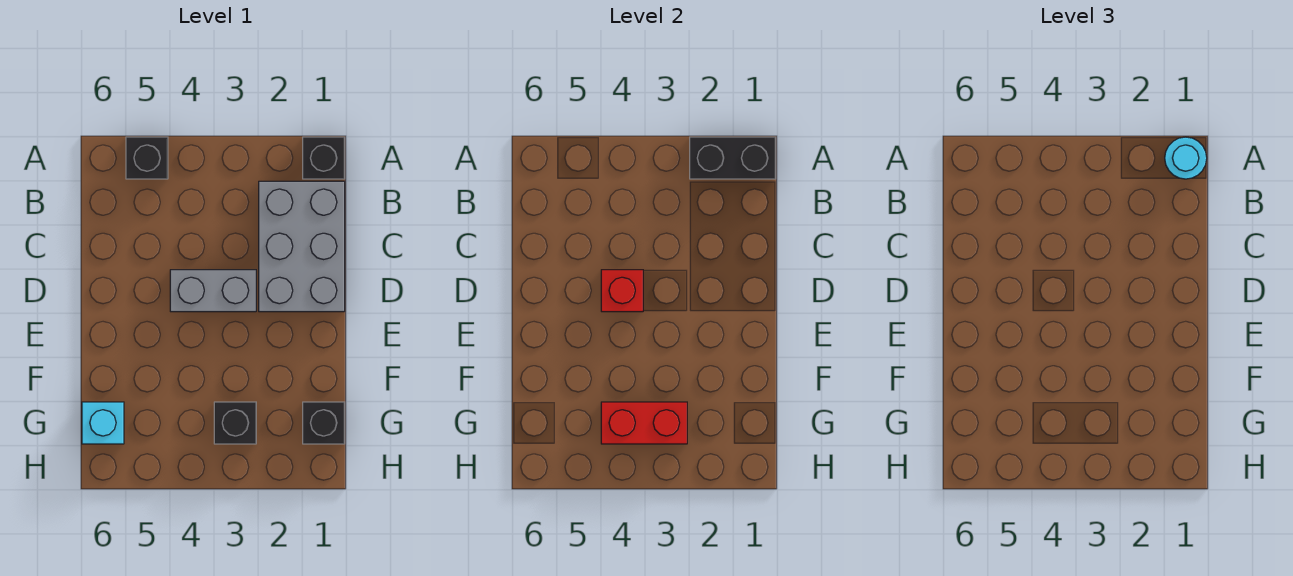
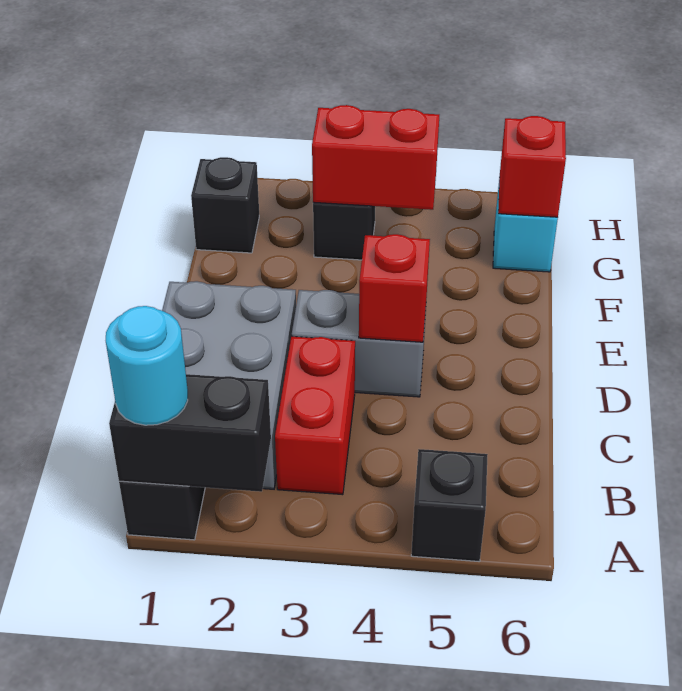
none -> red 1x2 brick [275,336,355,495]
none -> red 1x1 brick [498,116,566,217]

